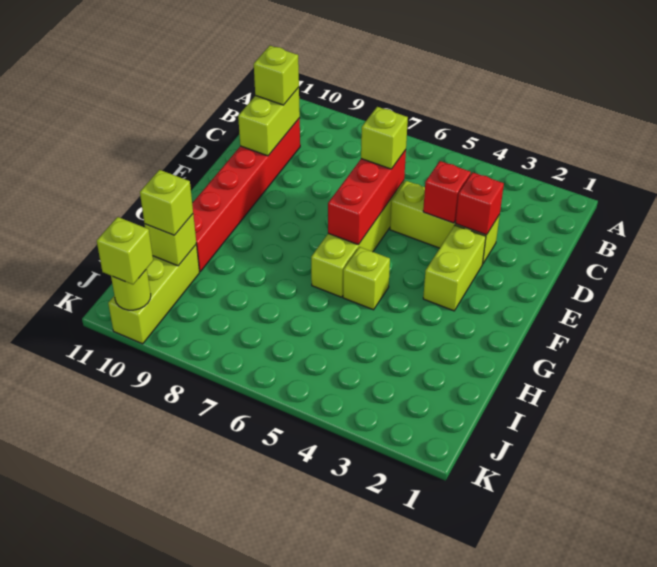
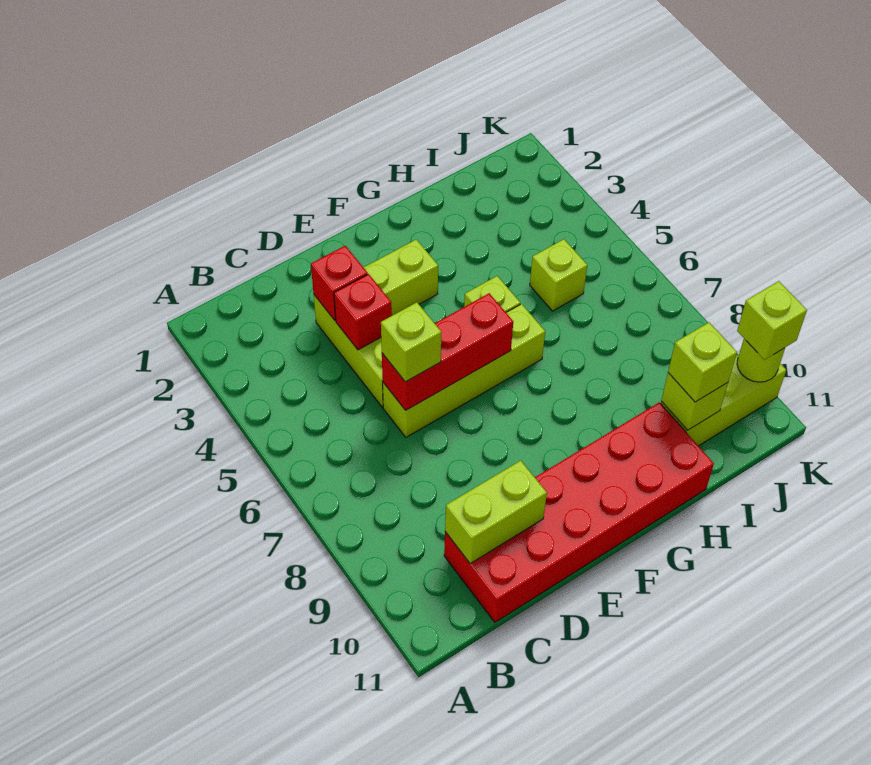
red 1x6 brick [192,118,300,271] -> red 2x6 brick [444,402,714,622]
lime 1x1 brick [254,46,299,105] -> lime 1x1 brick moved to [530,239,587,311]

